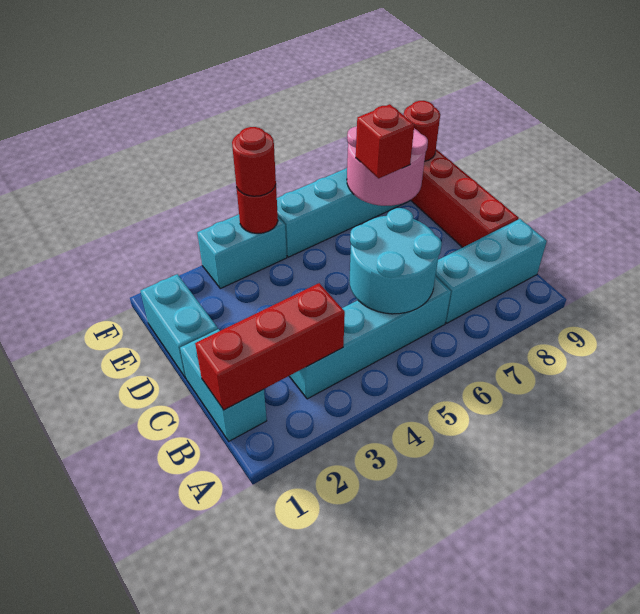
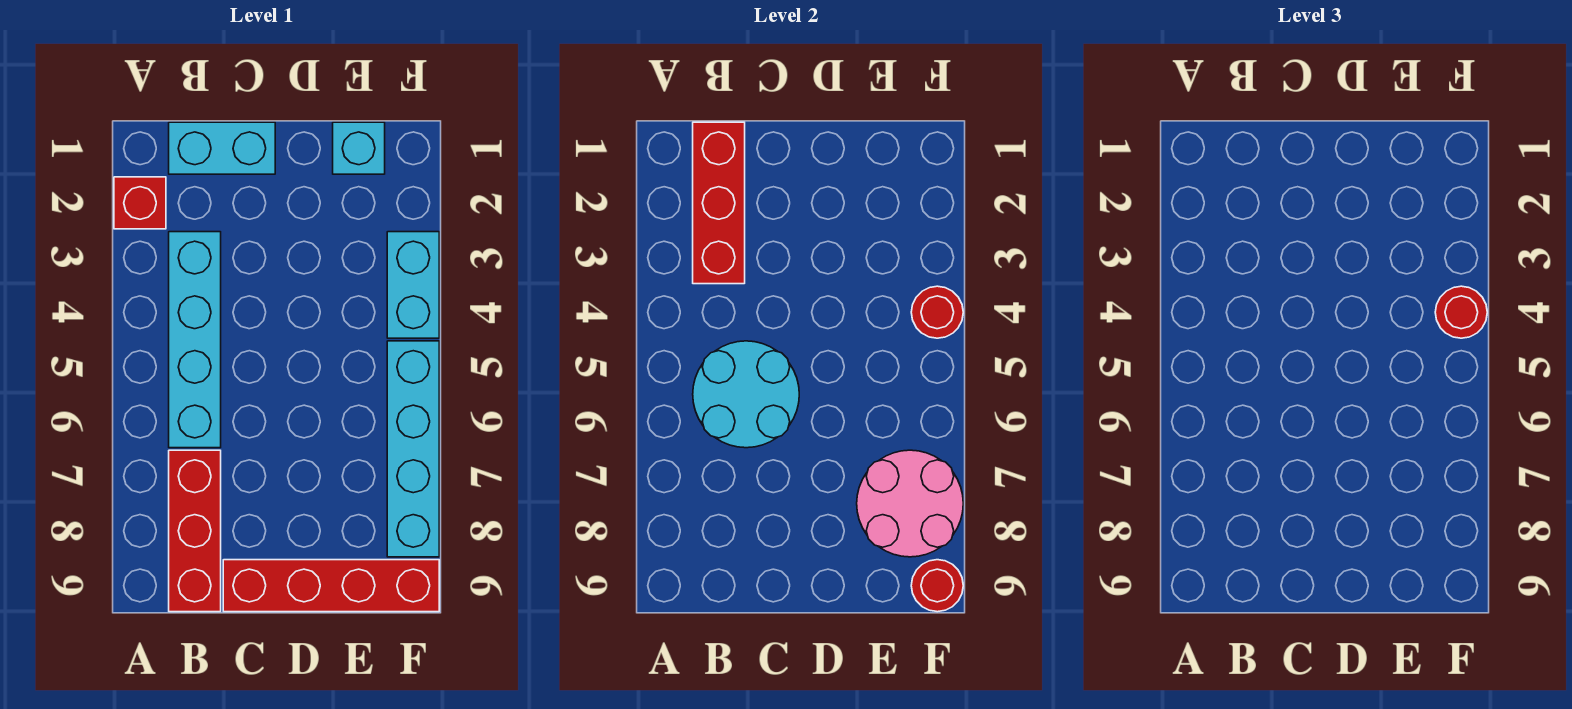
cyan 1x3 brick [436,219,547,323] -> red 1x3 brick [169,450,221,612]
cyan 1x2 brick [140,274,218,378] -> cyan 1x1 brick [333,122,385,174]
red 1x1 brick [356,104,414,178] -> red 1x1 brick moved to [114,177,166,229]

